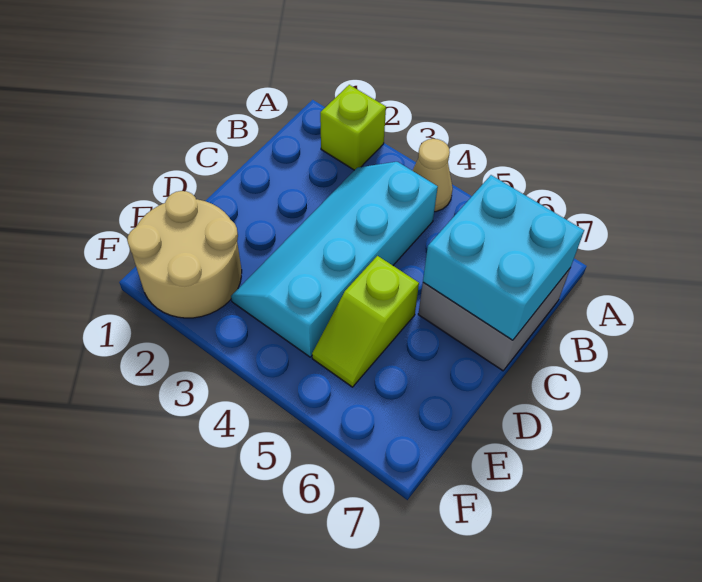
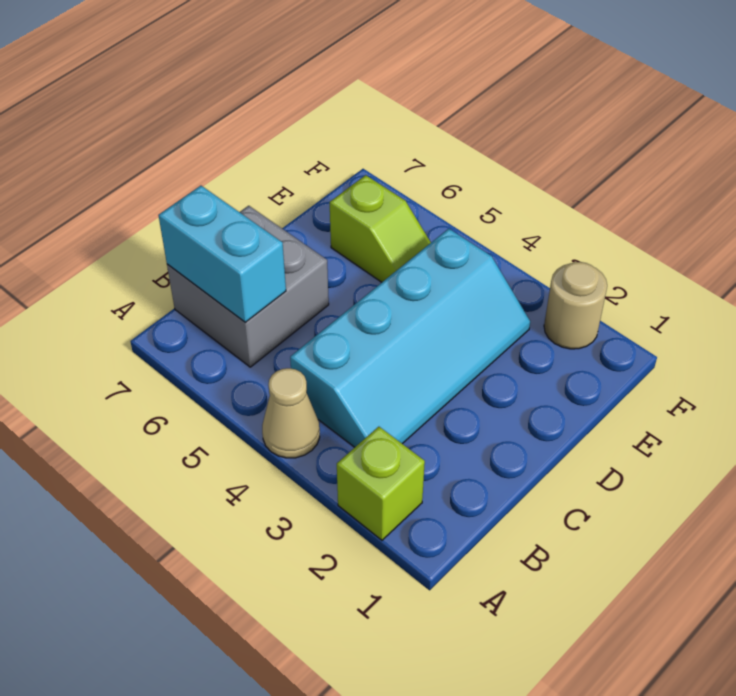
cyan 2x2 brick [423,175,584,340] -> cyan 1x2 brick [158,186,286,323]
lime 1x2 slope [312,256,419,387] -> lime 1x2 slope turned to [330,175,431,282]
tan 2x2 round brick [127,191,242,318] -> tan 1x1 round brick [544,262,607,349]

